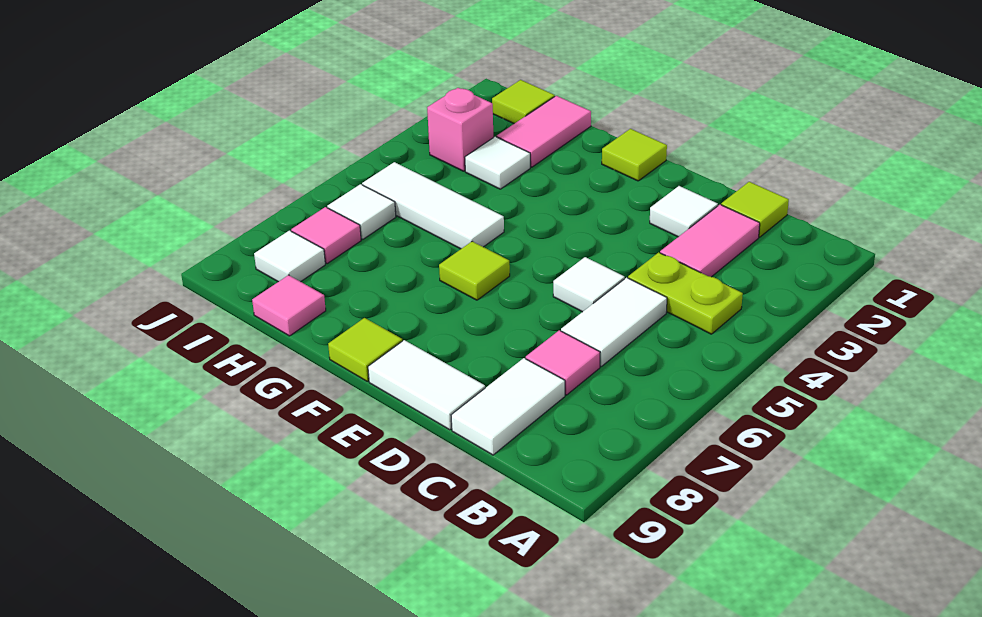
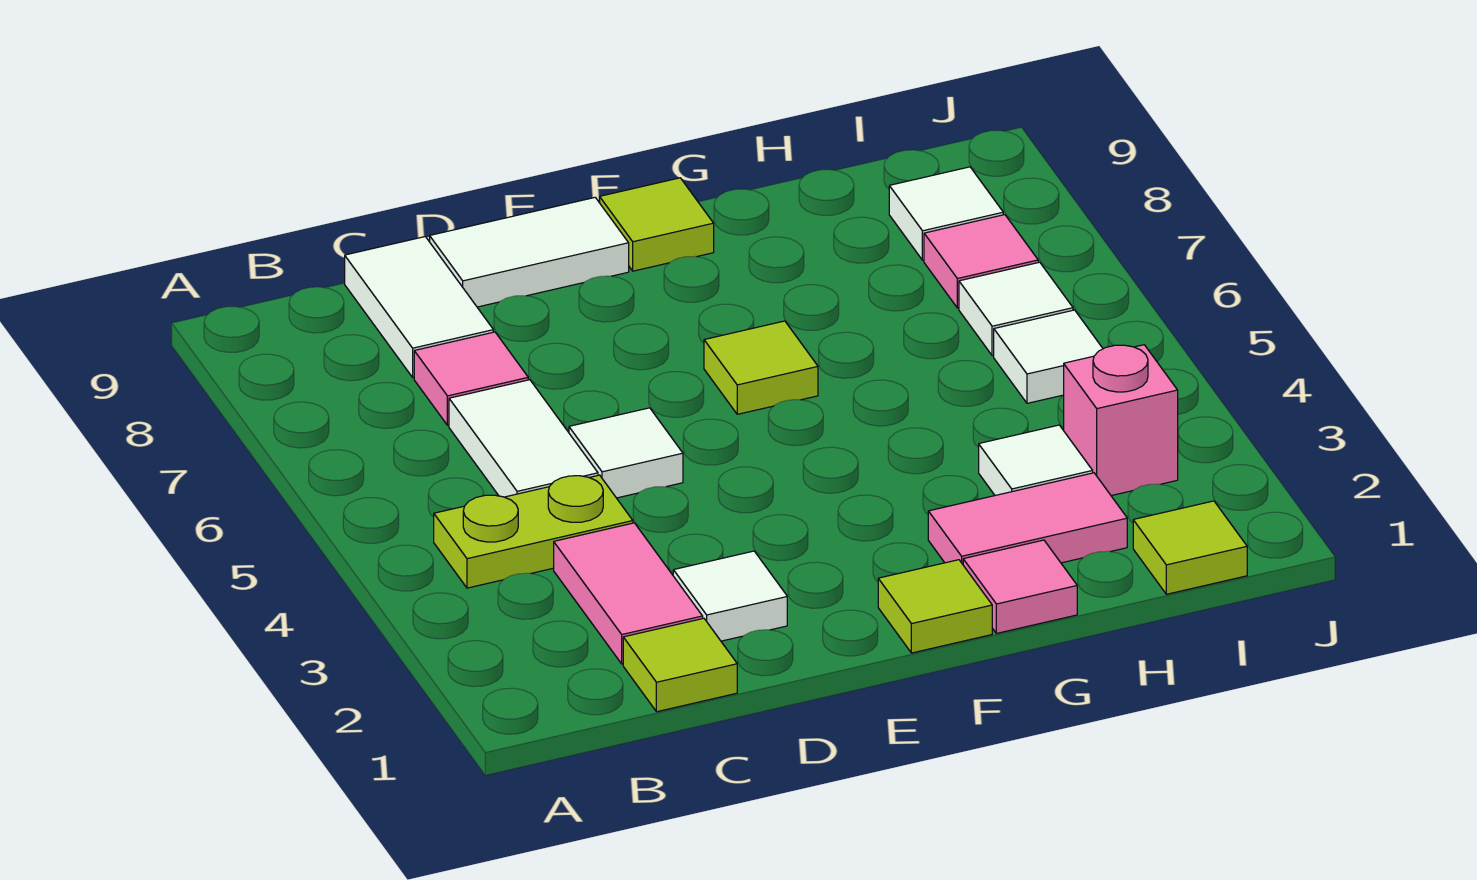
white 1x3 tile [362,162,504,249] -> white 1x1 tile [994,310,1103,403]
pink 1x2 tile [497,96,591,167] -> pink 1x2 tile turned to [928,473,1127,564]
pink 1x1 tile [252,275,326,336] -> pink 1x1 tile moved to [963,540,1077,633]

